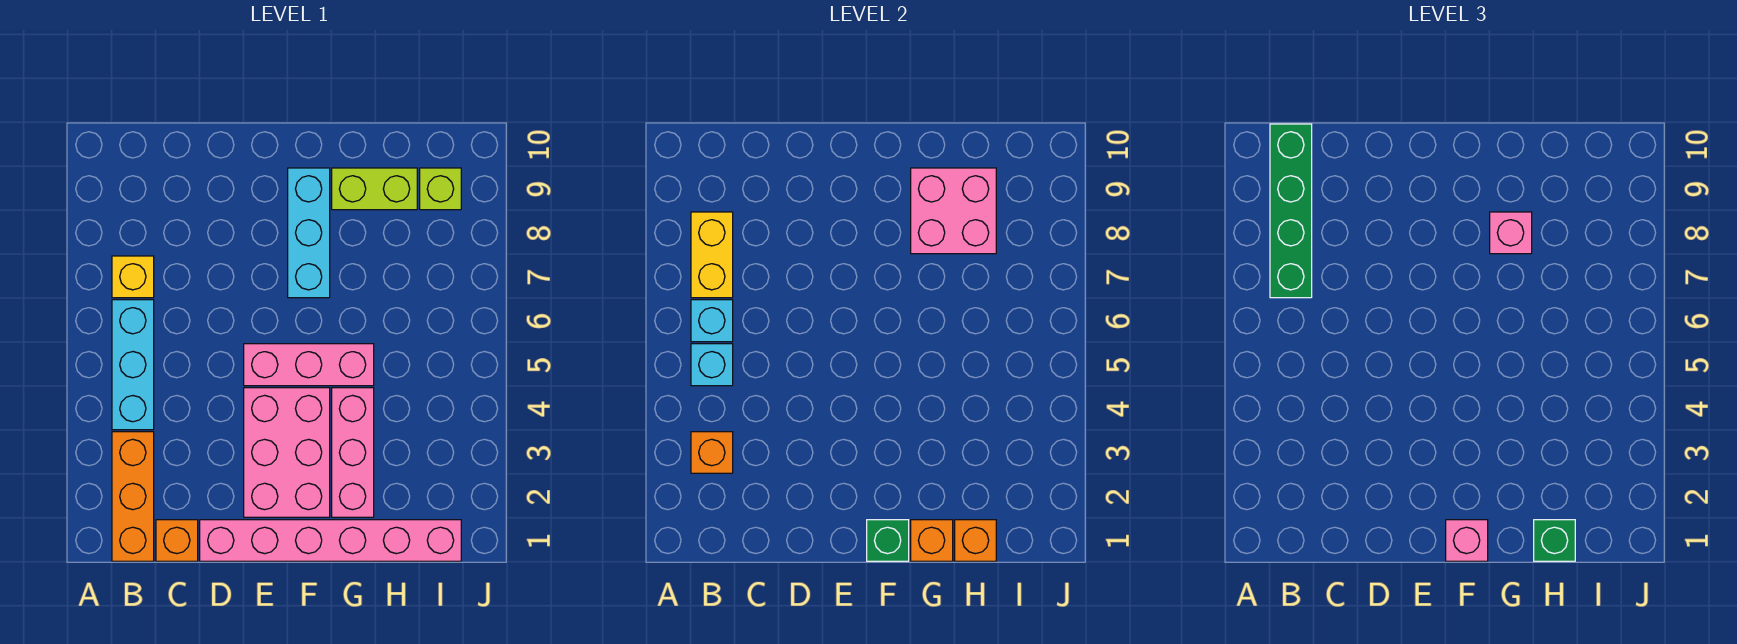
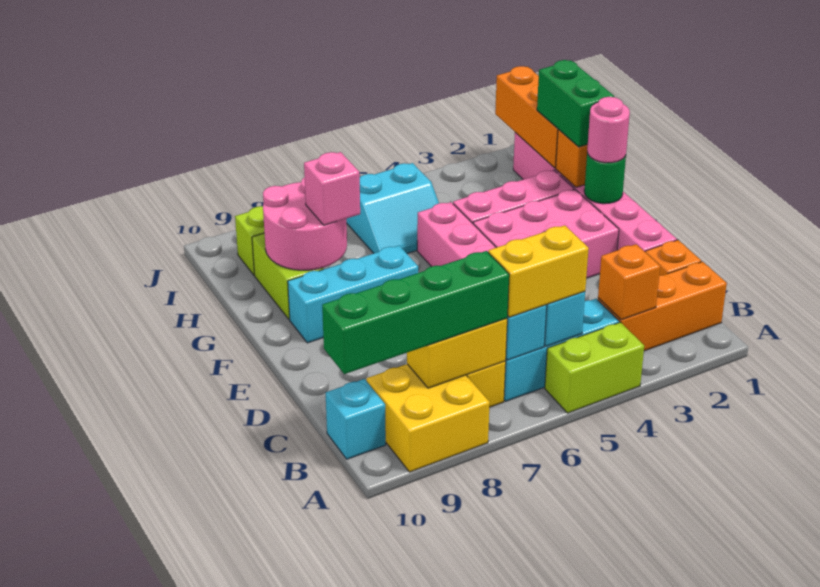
none -> lime 1x2 brick [545,322,644,413]
none -> yellow 2x2 brick [367,364,490,472]
none -> yellow 1x2 brick [488,225,589,317]
none -> cyan 1x1 brick [326,379,386,459]
green 1x1 brick [867,520,909,561] -> green 1x1 round brick [584,152,626,204]
pink 1x1 brick [1446,520,1488,561] -> pink 1x1 round brick [587,97,630,163]
pink 2x2 brick [911,168,996,254] -> pink 2x2 round brick [263,177,347,270]
orange 1x1 brick [955,520,996,561] -> orange 1x3 brick [495,66,558,168]
green 1x1 brick [1534,520,1575,561] -> green 1x2 brick [537,60,614,147]
none -> cyan 2x2 slope [346,163,439,253]

